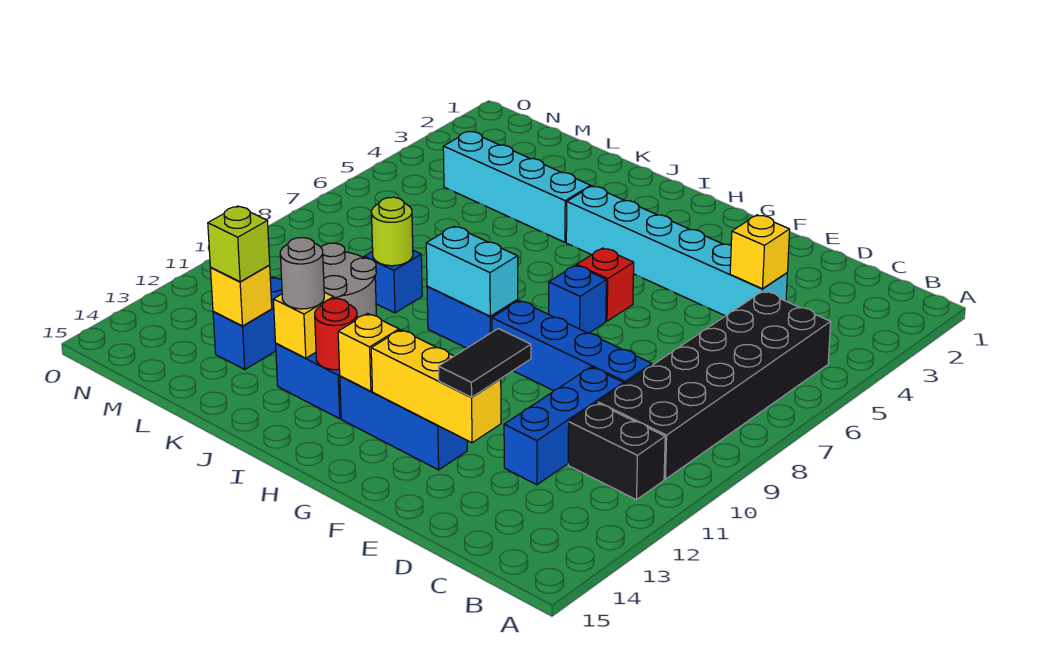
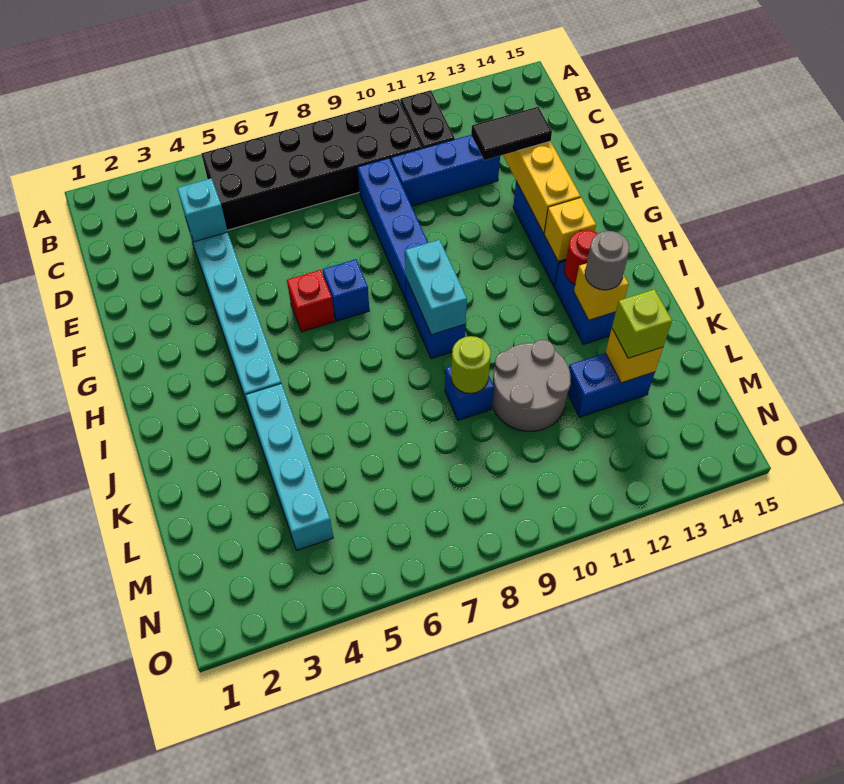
yellow 1x1 brick [730,215,790,289] -> cyan 1x1 brick [177,178,228,242]

